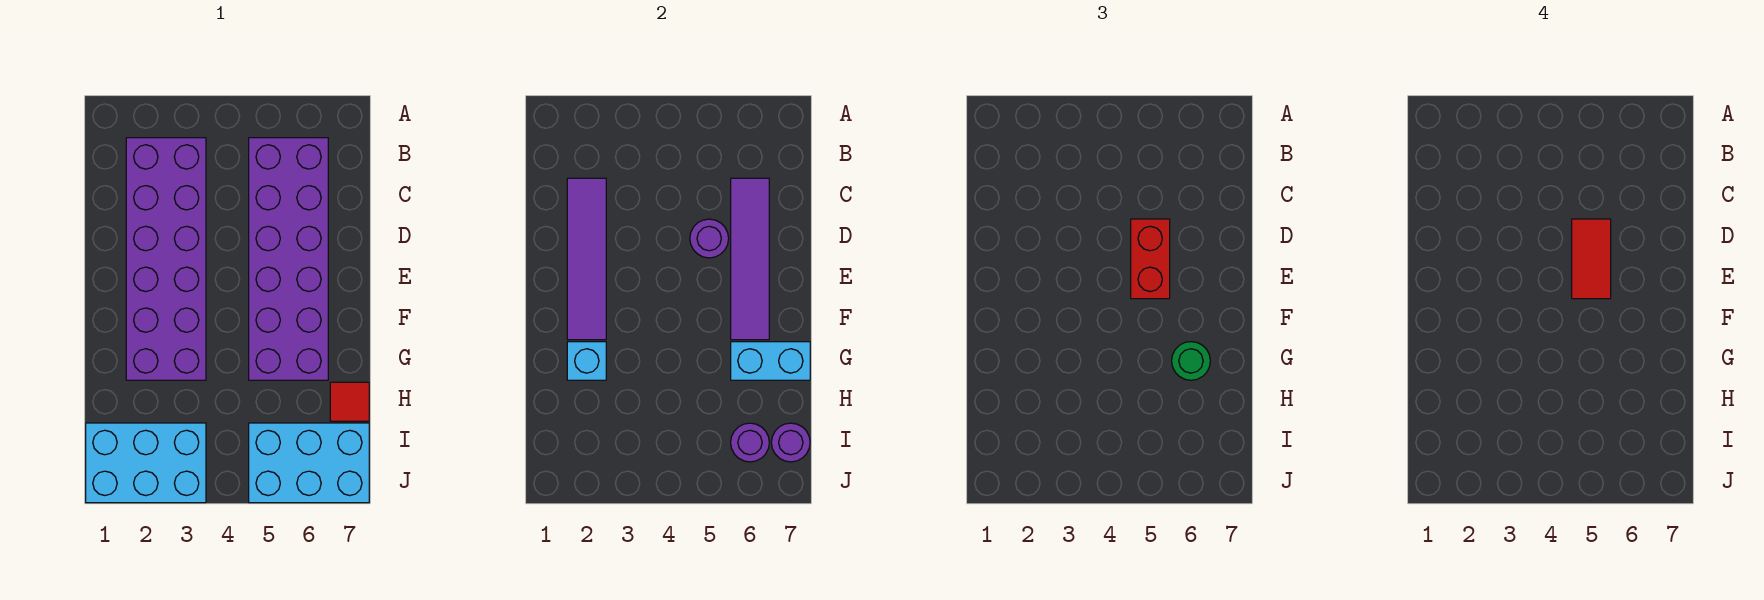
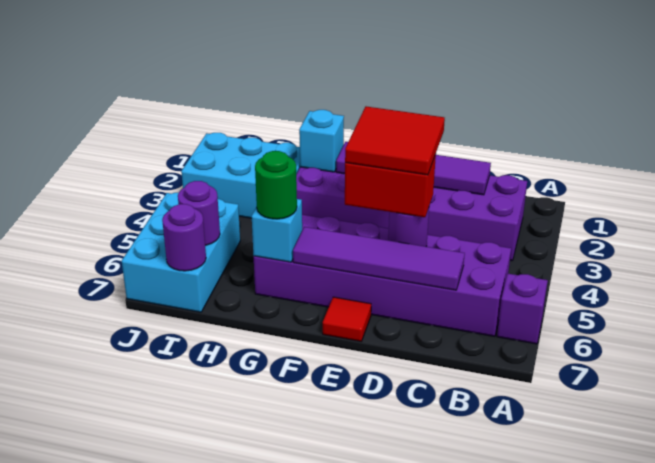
none -> purple 1x1 brick [497,274,548,344]
red 1x2 tile [1572,219,1611,299] -> red 2x2 tile [345,106,445,175]
cyan 1x2 brick [731,342,810,380] -> cyan 1x1 brick [252,199,302,262]
red 1x1 tile [330,382,369,421] -> red 1x1 tile moved to [323,297,371,341]
cyan 2x3 brick [86,423,206,503] -> cyan 2x3 brick turned to [181,133,300,218]

